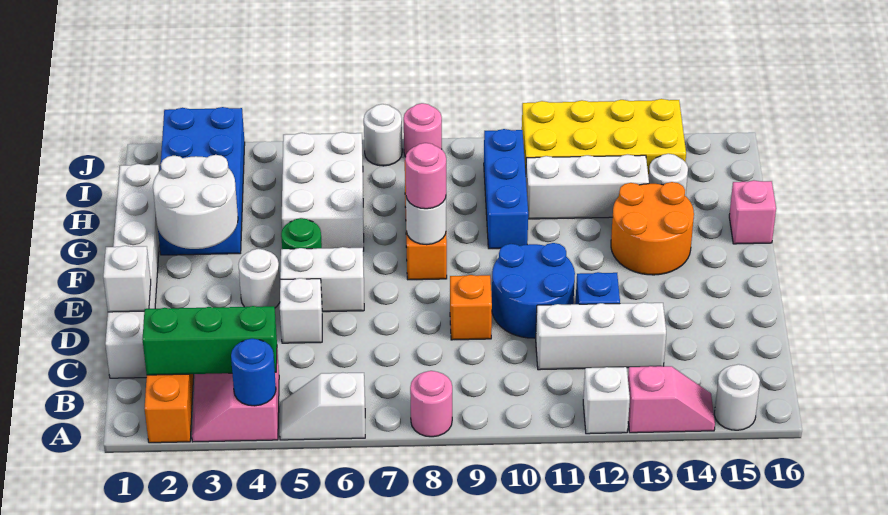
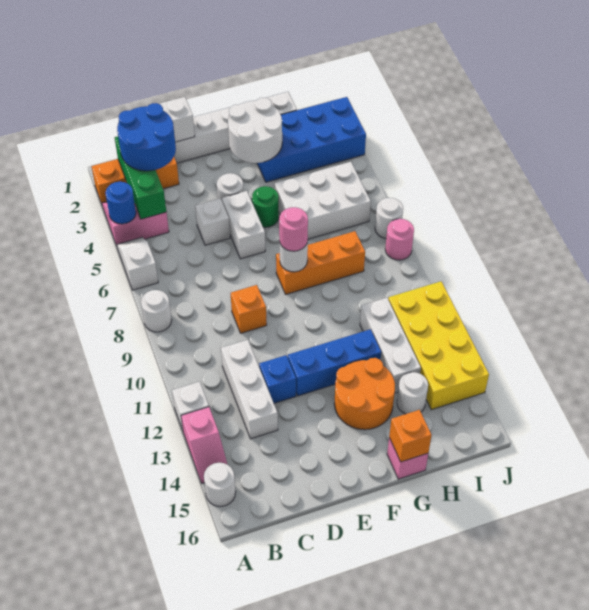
pink 1x1 round brick [410,371,452,437] -> white 1x1 round brick [141,290,172,332]
blue 2x2 round brick [492,243,575,338] -> blue 2x2 round brick moved to [117,103,176,171]
blue 1x3 brick [484,129,528,249] -> blue 1x3 brick moved to [287,329,381,396]
none -> orange 1x1 brick [389,410,432,462]

